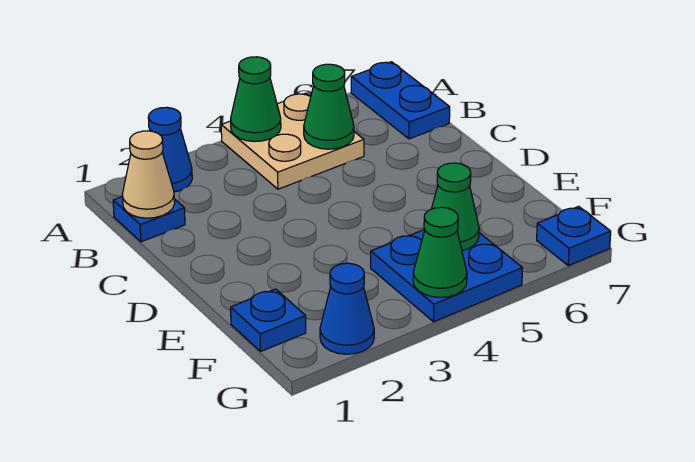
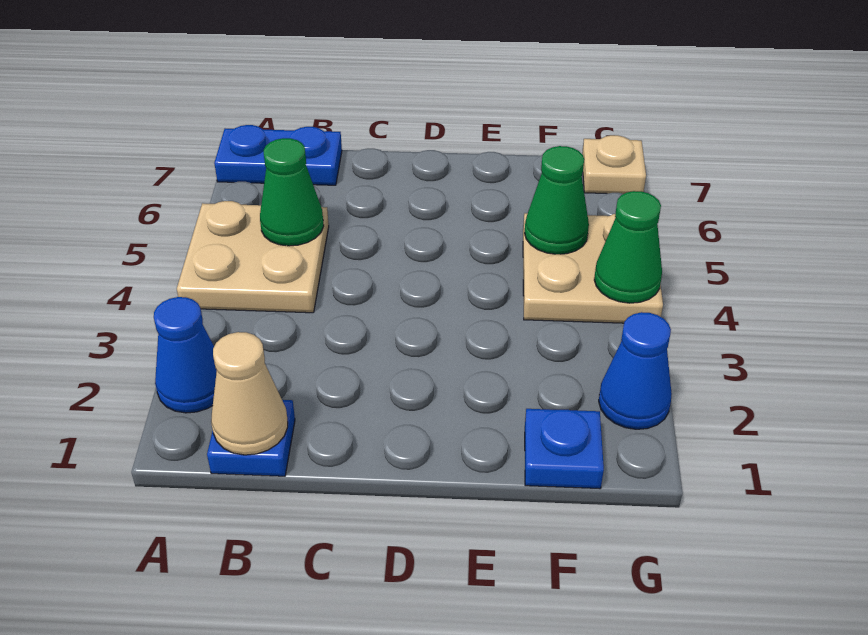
green 1x1 cone [231,57,281,142] -> none
blue 2x2 plate [371,229,522,322] -> tan 2x2 plate [523,213,663,323]
blue 1x1 plate [537,206,611,266] -> tan 1x1 plate [582,135,646,194]

